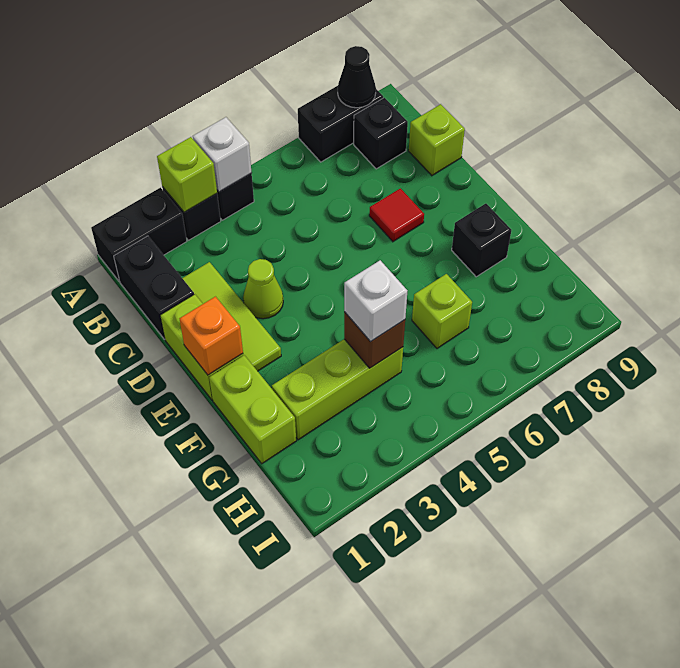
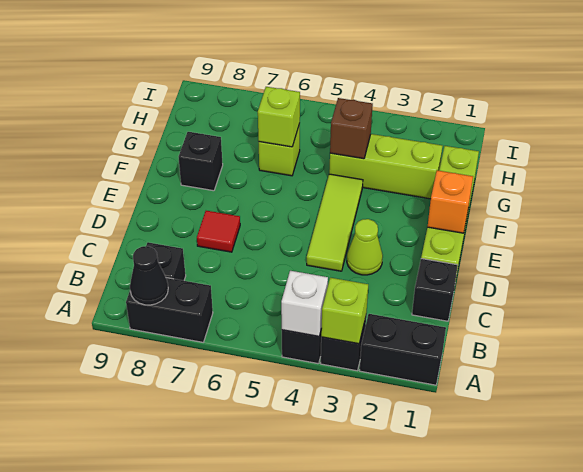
black 1x2 brick [114,236,194,339] -> black 1x1 brick [412,259,458,321]
lime 1x3 tile [183,262,281,371] -> lime 1x3 tile moved to [307,174,363,271]
lime 1x1 brick [409,104,465,176] -> lime 1x1 brick moved to [258,87,300,147]
white 1x1 brick [344,260,407,342] -> none

